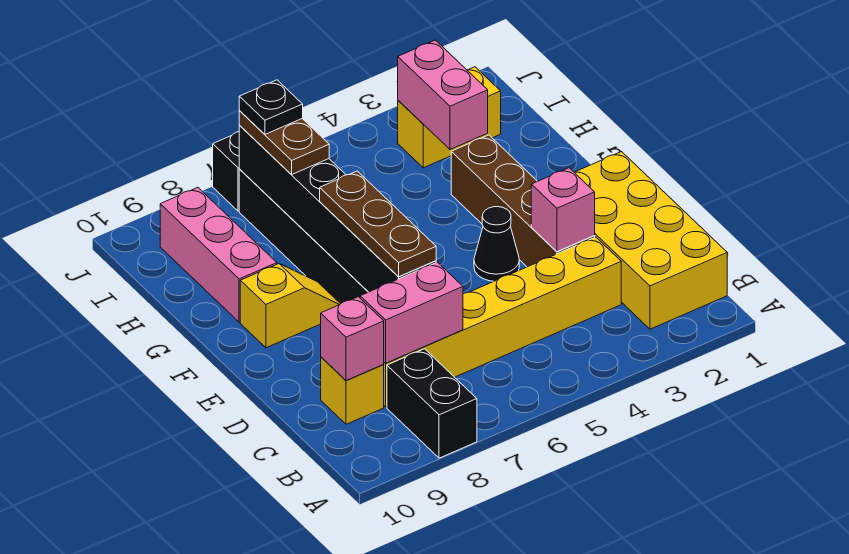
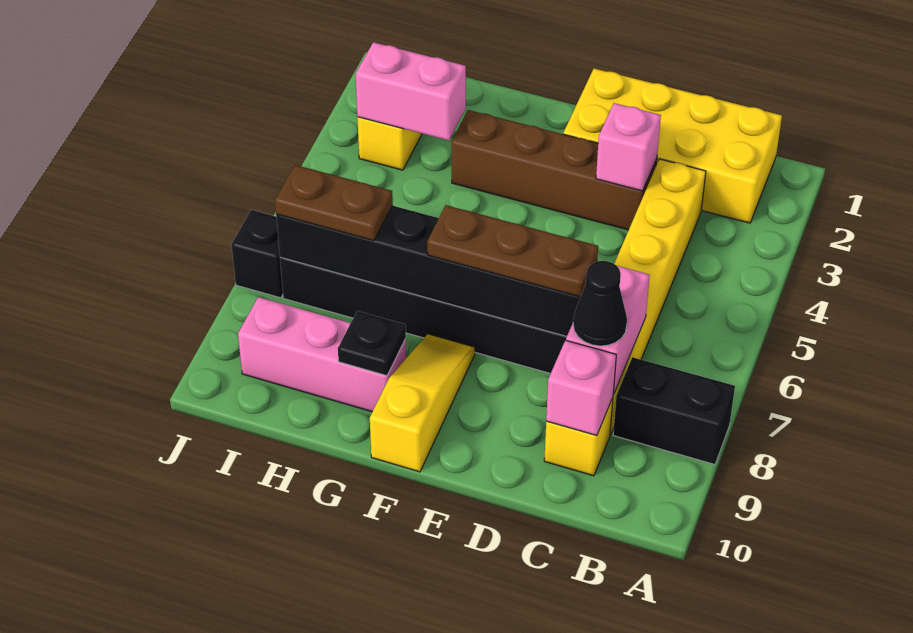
black 1x1 cone [474,207,519,281] -> black 1x1 cone moved to [573,261,627,346]
yellow 1x2 slope [240,264,340,348] -> yellow 1x3 slope [370,334,475,472]
black 1x1 plate [239,80,303,134] -> black 1x1 plate moved to [338,311,406,376]

